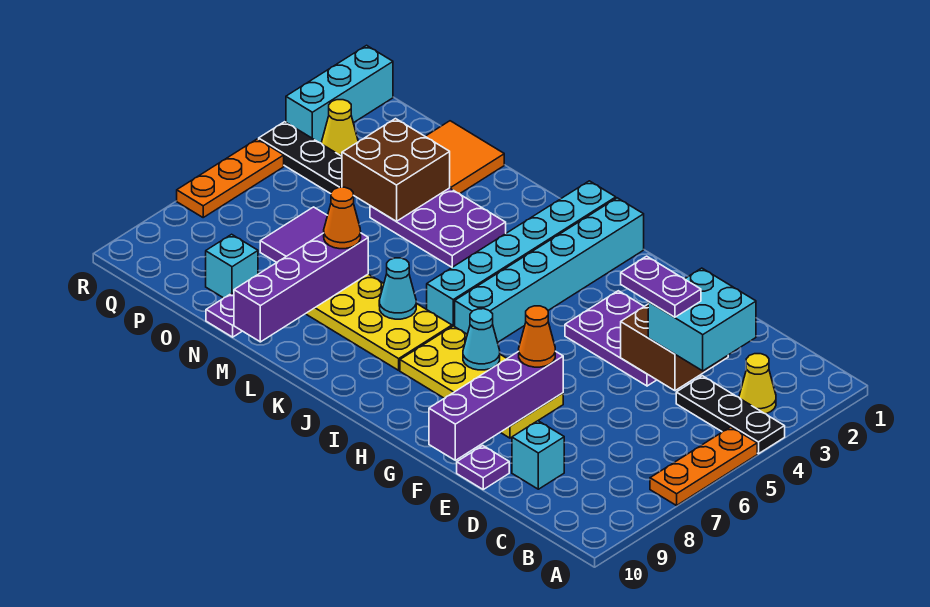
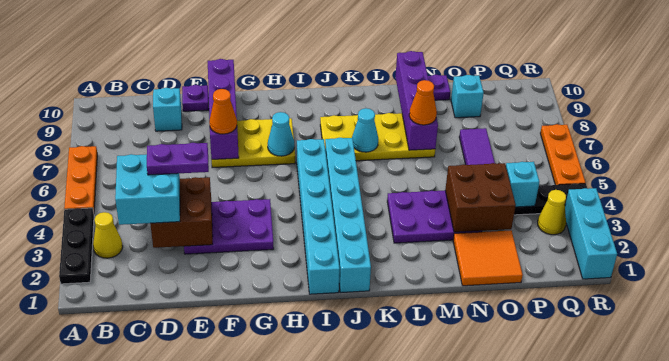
black 1x3 plate [676,376,785,454] -> black 1x3 plate turned to [59,208,94,284]
yellow 2x4 plate [400,326,563,438] -> yellow 2x3 plate [212,118,295,168]
none -> cyan 1x1 brick [506,162,539,207]

